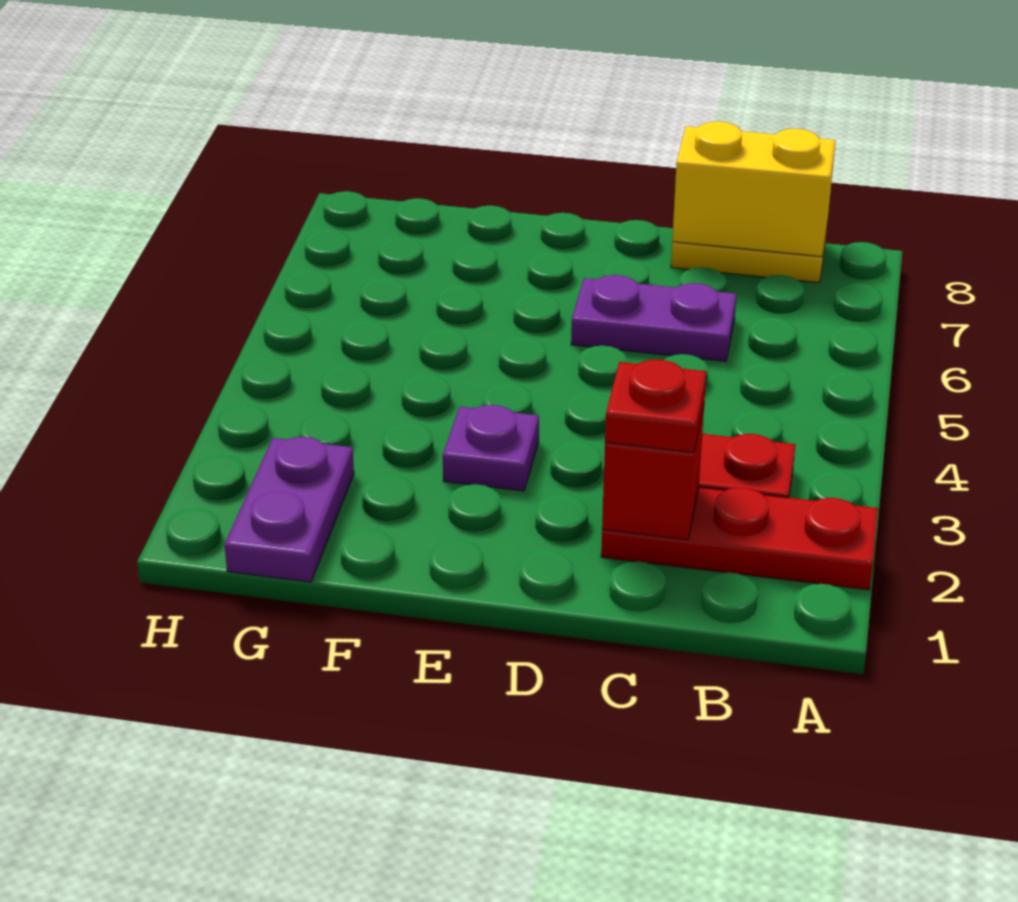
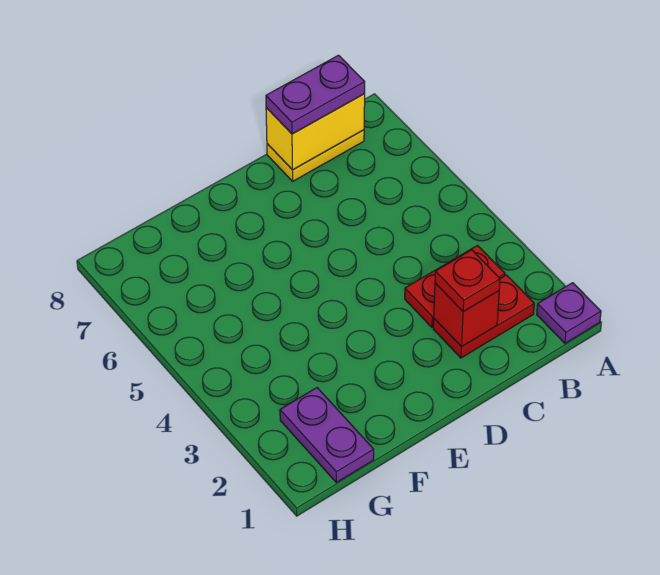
red 1x3 plate [601,487,878,590] -> red 1x2 plate [433,275,534,358]
purple 1x2 plate [571,275,736,361] -> purple 1x2 plate moved to [266,55,365,134]
purple 1x1 plate [443,405,539,491] -> purple 1x1 plate moved to [537,283,601,343]

